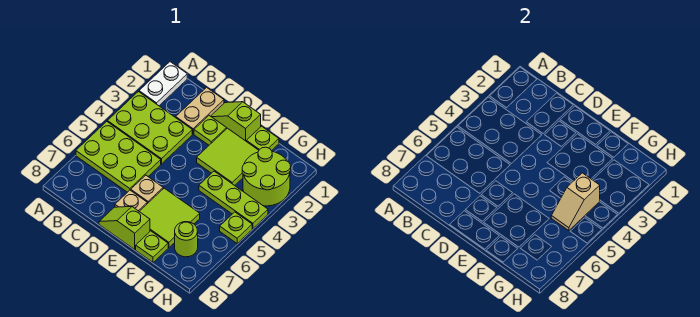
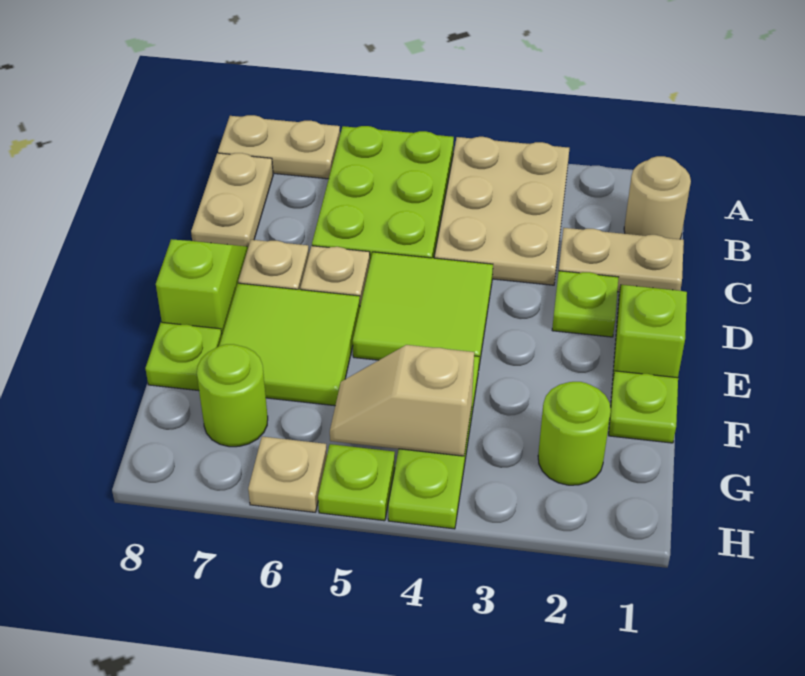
white 1x2 plate [139,62,187,106] -> none
lime 2x3 plate [108,92,192,164] -> tan 2x3 plate [434,137,569,285]
none -> tan 1x2 plate [218,115,340,179]
none -> tan 1x1 round brick [624,156,691,239]
none -> tan 1x2 plate [191,153,273,247]
lime 2x2 tile [197,128,259,185] -> lime 2x2 tile moved to [353,252,493,371]
lime 2x2 round brick [242,147,291,206] -> lime 1x1 round brick [538,382,611,485]
none -> tan 1x1 plate [248,437,327,512]

